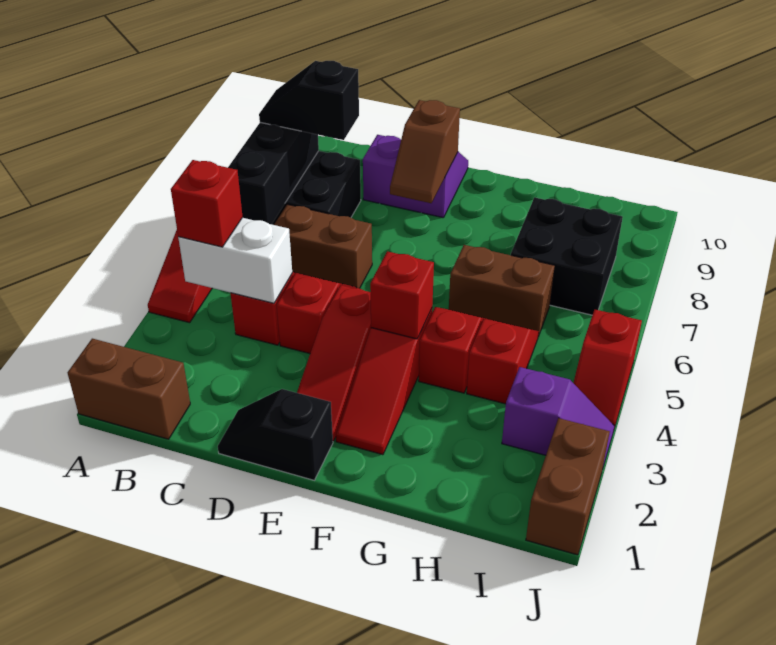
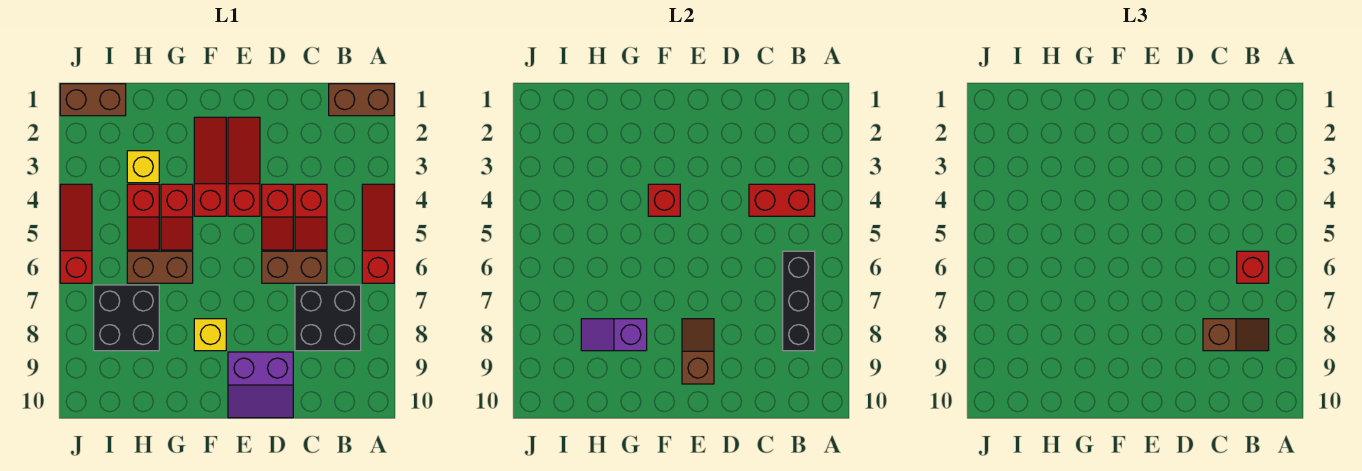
white 1x2 brick [178,218,292,303] -> red 1x2 brick [749,184,815,216]
red 1x1 brick [171,160,243,247] -> red 1x1 brick moved to [1237,251,1269,283]
black 1x2 slope [259,61,359,140] -> brown 1x2 slope [1203,319,1269,351]
black 1x2 slope [218,389,333,480] -> none
none -> yellow 1x1 brick [194,319,226,351]
none -> yellow 1x1 brick [127,151,159,183]
purple 1x2 slope [502,367,614,470] -> purple 1x2 slope moved to [581,319,647,351]
brown 1x2 brick [526,418,610,555] -> brown 1x2 brick turned to [60,84,126,116]
red 1x2 slope [574,310,642,428] -> red 1x3 slope [60,184,92,283]

